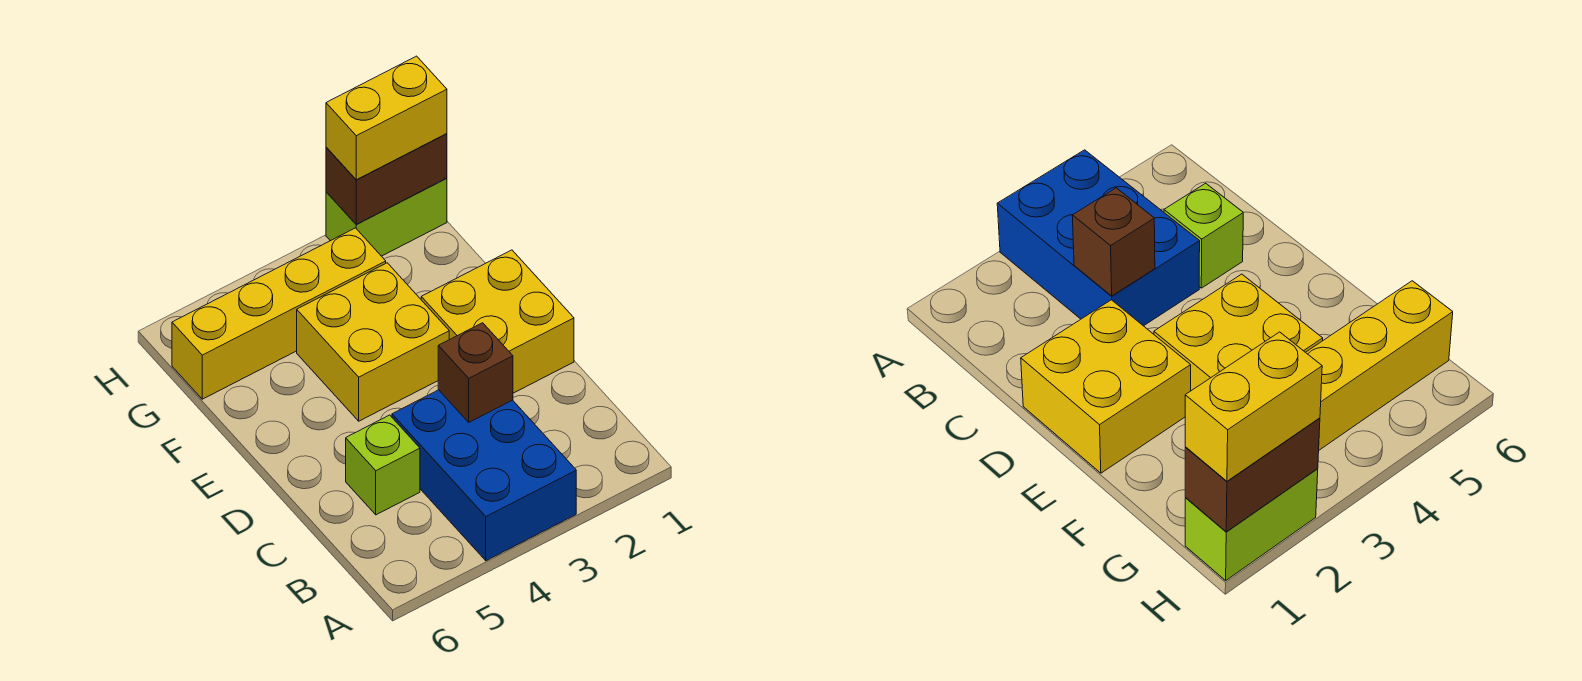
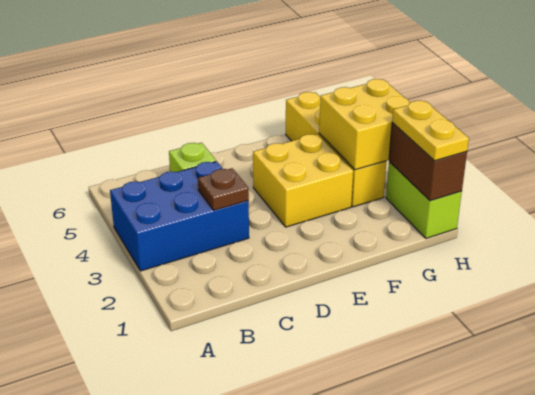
brown 1x1 brick [438,323,513,422] -> brown 1x1 plate [198,168,249,210]
yellow 2x2 brick [421,250,574,393] -> yellow 2x2 brick moved to [319,79,410,170]
yellow 1x2 brick [326,56,447,180] -> yellow 1x2 plate [392,101,469,161]

